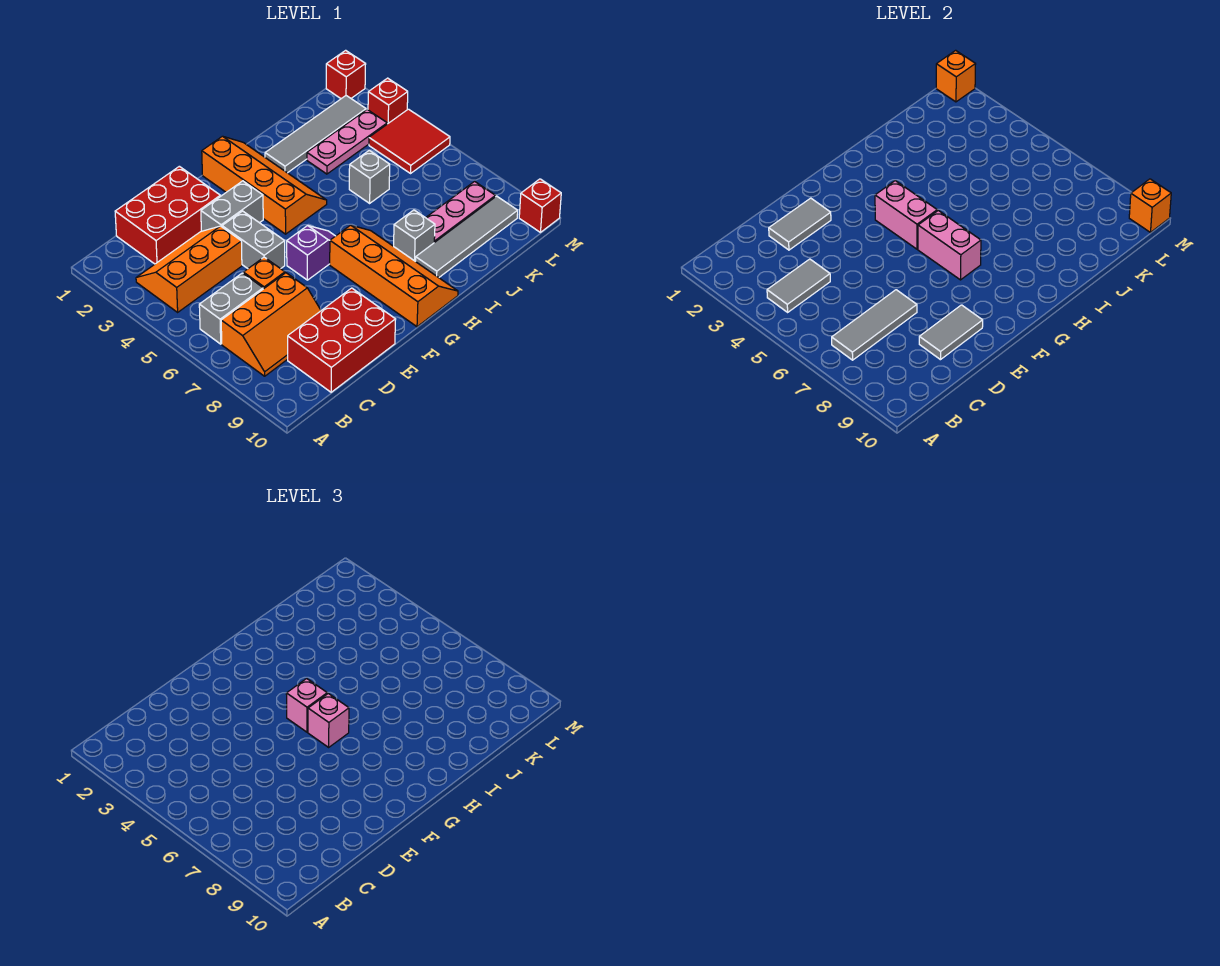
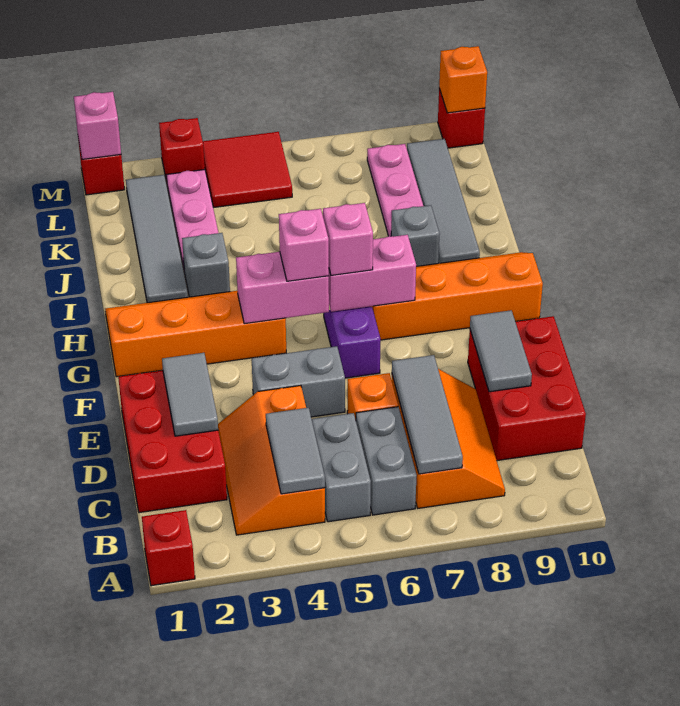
none -> red 1x1 brick [142,510,195,586]
grey 1x2 brick [201,181,263,231] -> grey 1x2 brick moved to [312,413,371,522]
grey 1x1 brick [349,150,390,203] -> grey 1x1 brick moved to [182,233,230,297]
orange 1x1 brick [936,50,976,102] -> pink 1x1 brick [74,92,121,159]

